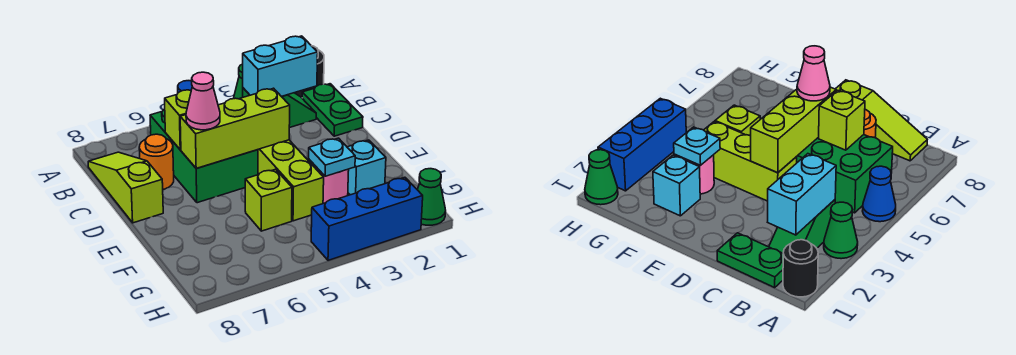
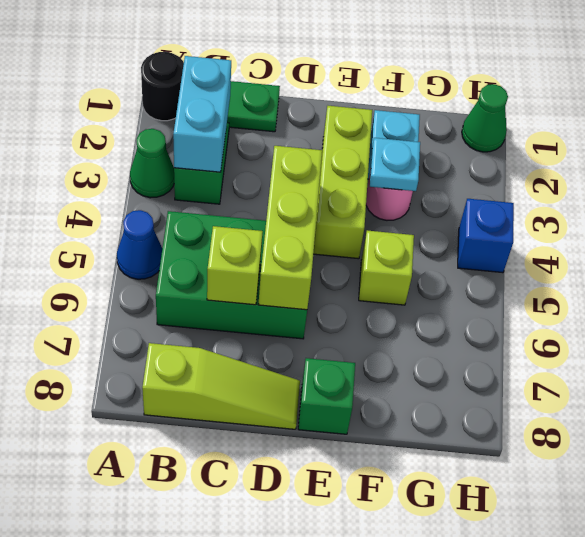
lime 1x3 slope [88,152,163,223] -> lime 1x3 slope turned to [142,343,300,429]
orange 1x1 round brick [139,134,174,189] -> none
lime 1x3 brick [258,140,324,221] -> lime 1x3 brick turned to [313,106,372,259]
pink 1x1 cone [186,72,220,130] -> none
none -> green 1x1 brick [298,358,355,434]
blue 1x3 brick [311,177,423,260] -> blue 1x1 brick [458,199,514,273]

